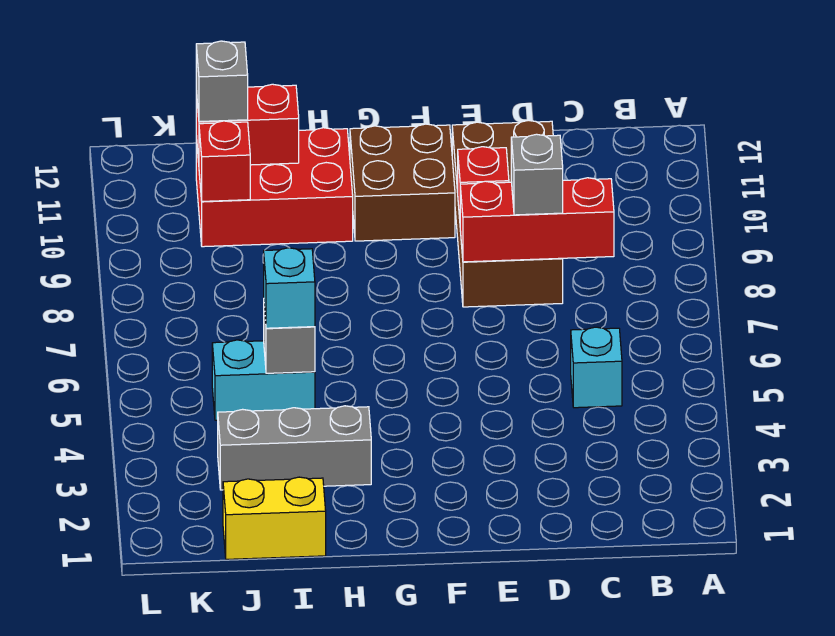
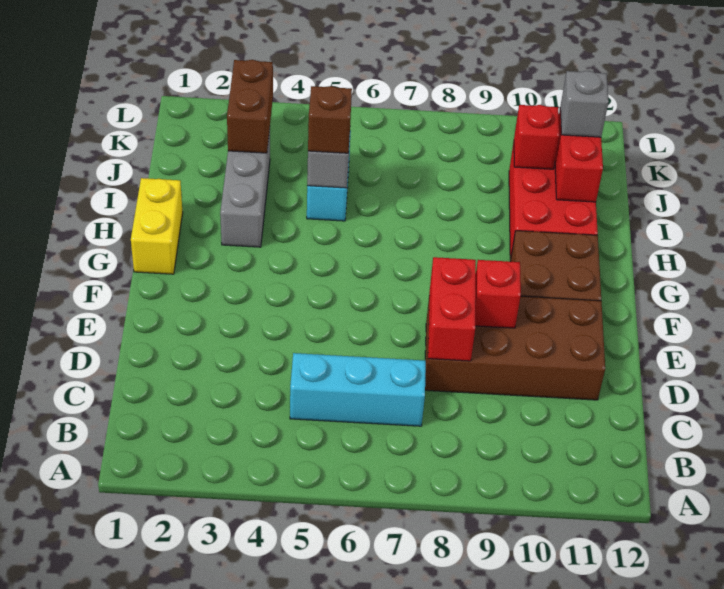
cyan 1x1 brick [571,327,622,408] -> cyan 1x3 brick [290,353,426,426]
red 1x3 brick [460,178,614,262] -> red 1x2 brick [428,257,476,361]
grey 1x1 brick [511,134,563,215] -> none
yellow 1x2 brick [223,477,326,559] -> yellow 1x2 brick moved to [131,178,183,274]
cyan 1x1 brick [264,248,315,328] -> brown 1x1 brick [308,86,352,153]
none -> brown 1x2 brick [227,60,273,153]

